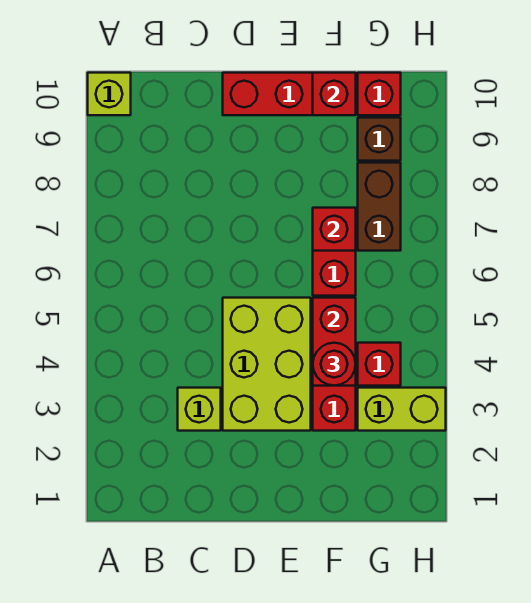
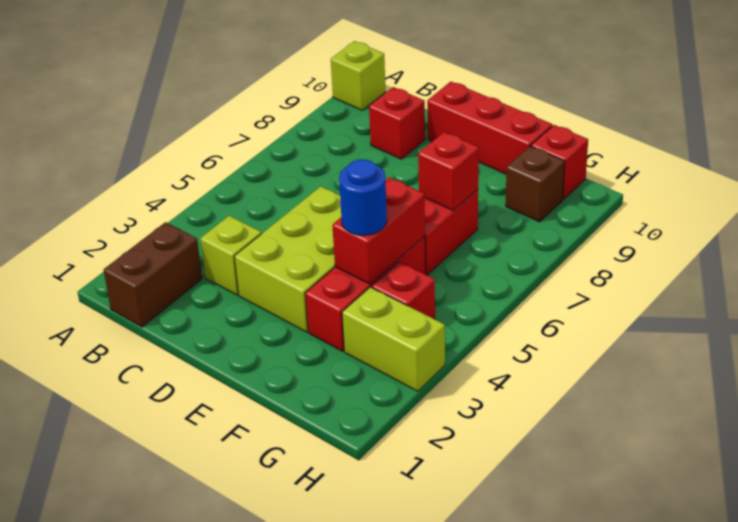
red 1x1 round brick [313,343,356,386] -> blue 1x1 round brick [339,159,387,235]
red 1x1 brick [313,73,356,115] -> red 1x1 brick moved to [369,87,425,159]
brown 1x2 brick [358,163,401,251] -> brown 1x2 brick moved to [104,222,202,327]

